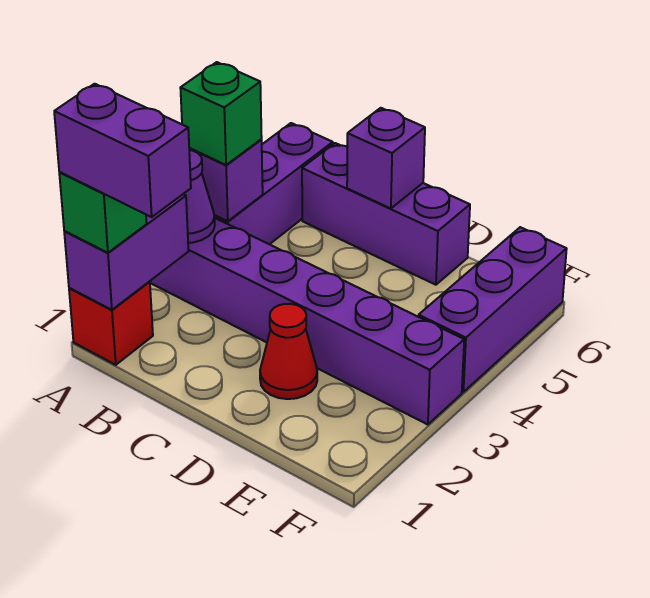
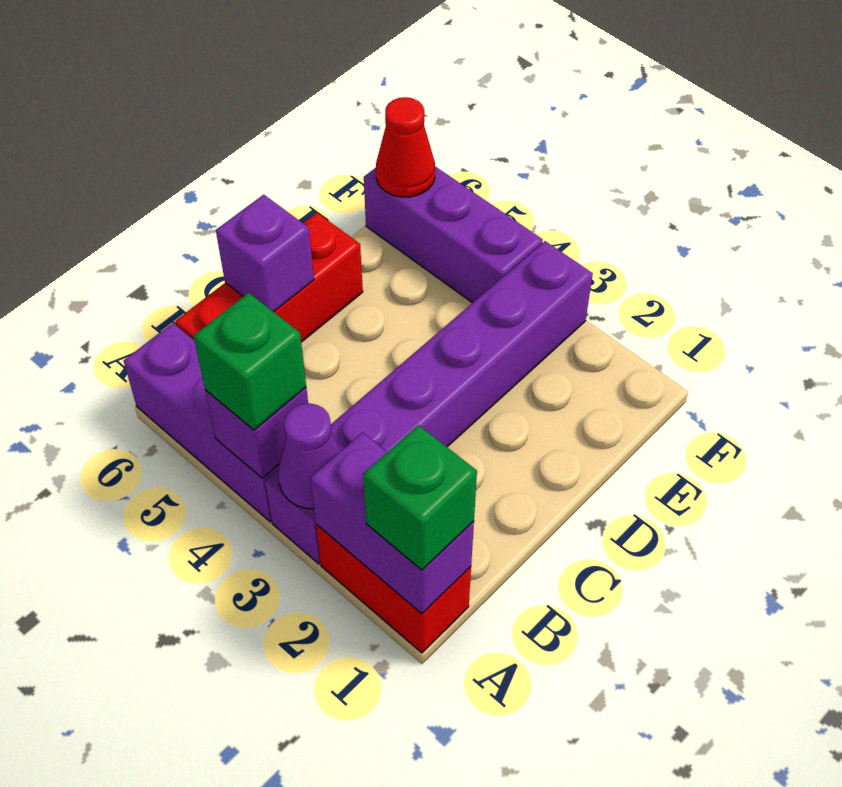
red 1x1 brick [69,282,153,365] -> red 1x2 brick [316,525,471,653]
purple 1x2 brick [54,84,191,217] -> none
purple 1x3 brick [302,143,470,285] -> red 1x3 brick [175,213,363,342]
red 1x1 cone [260,304,317,399] -> red 1x1 cone moved to [376,97,435,197]

